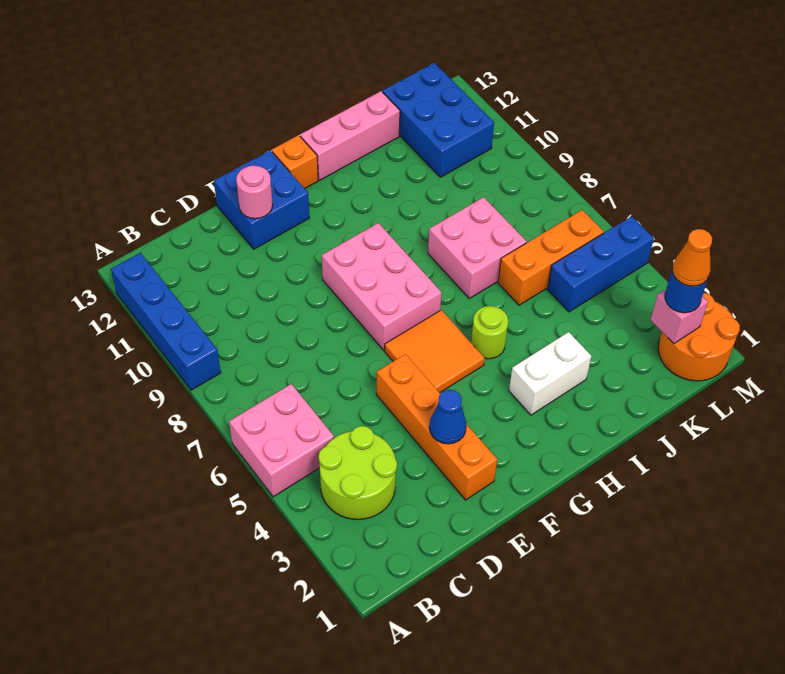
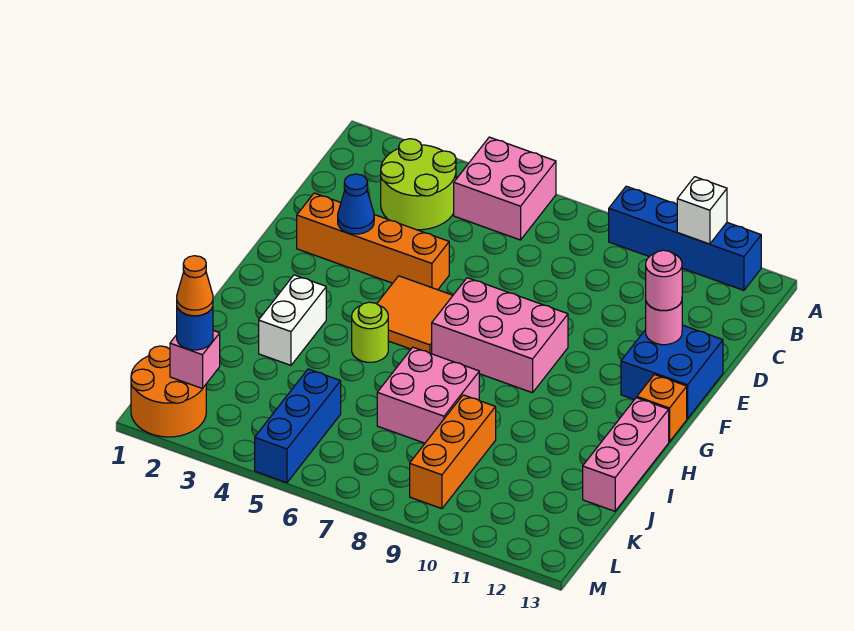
none -> white 1x1 brick [677,177,727,244]
none -> pink 1x1 round brick [646,250,682,310]
orange 1x3 brick [498,210,604,305] -> orange 1x3 brick moved to [410,395,496,509]
blue 2x3 brick [383,63,494,177] -> none

